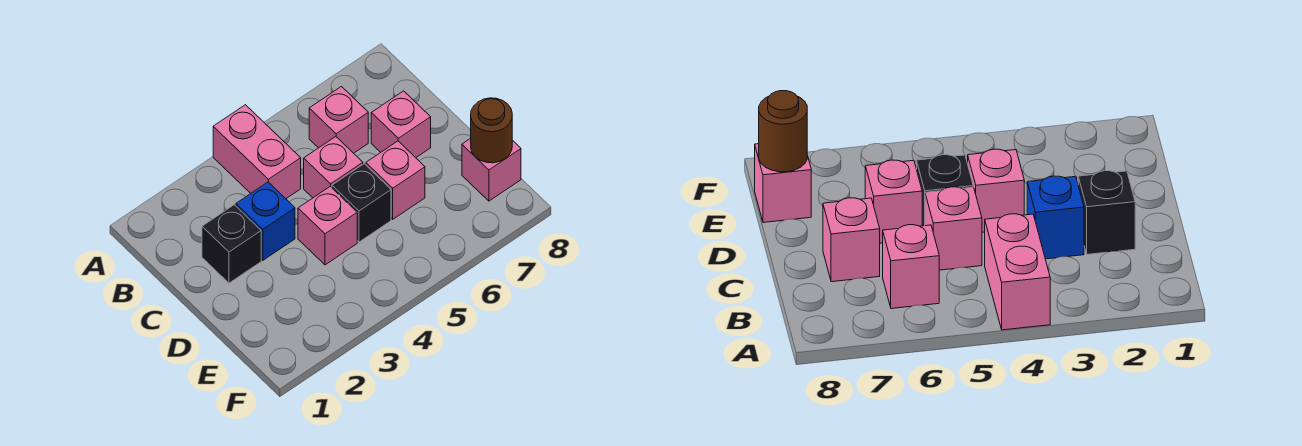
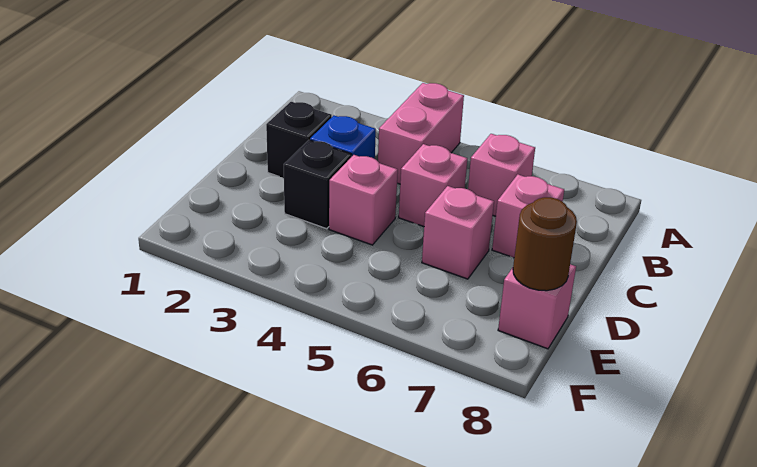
black 1x1 brick [332,164,391,242] -> black 1x1 brick moved to [284,140,352,229]

